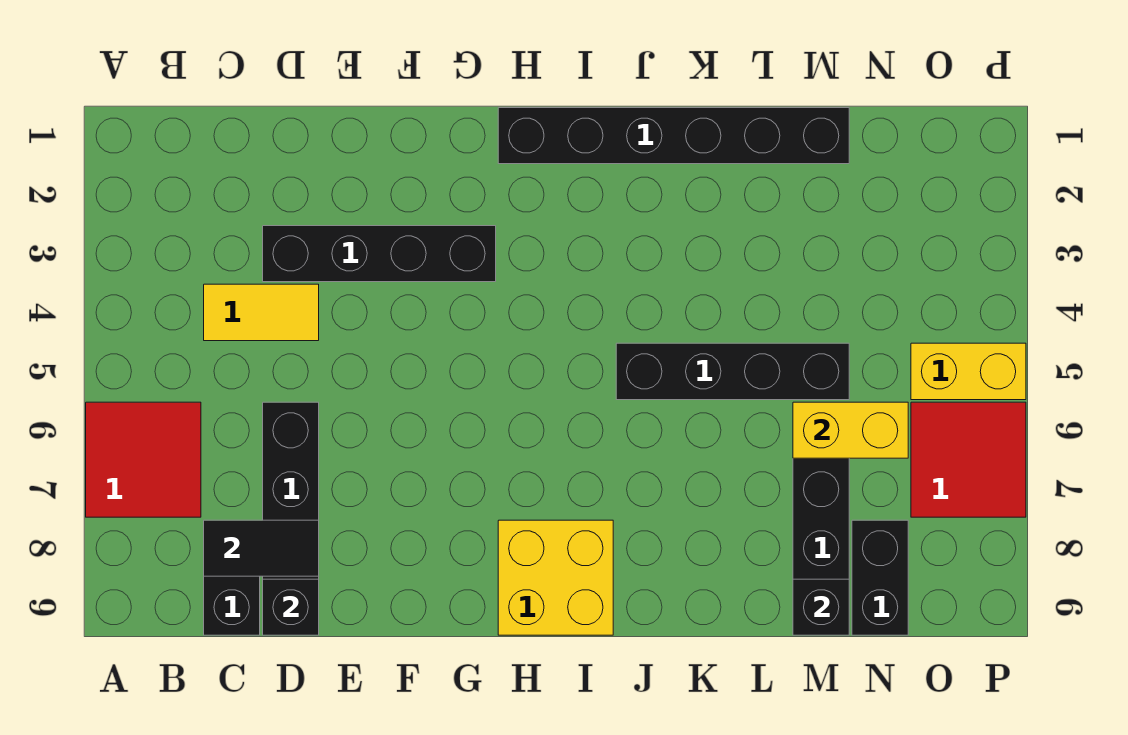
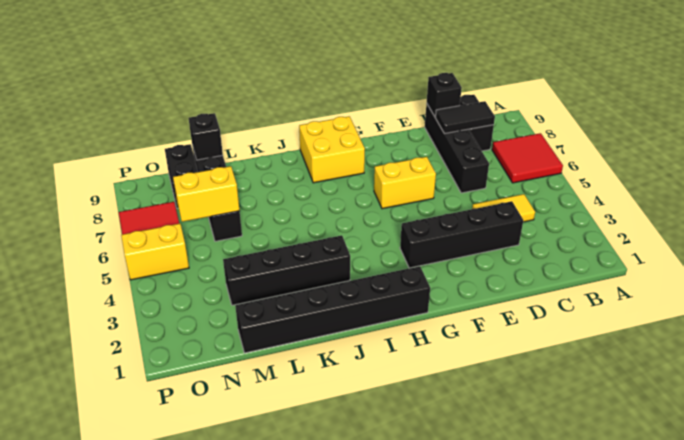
none -> yellow 1x2 brick [374,157,436,209]
black 1x4 brick [616,343,849,400] -> black 1x4 brick moved to [223,235,350,305]

